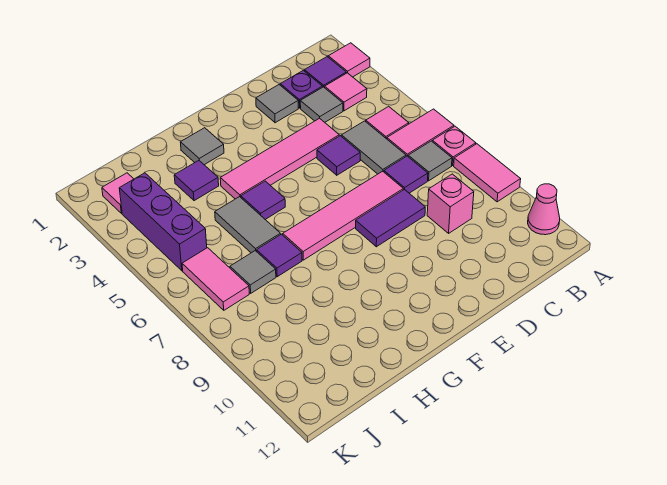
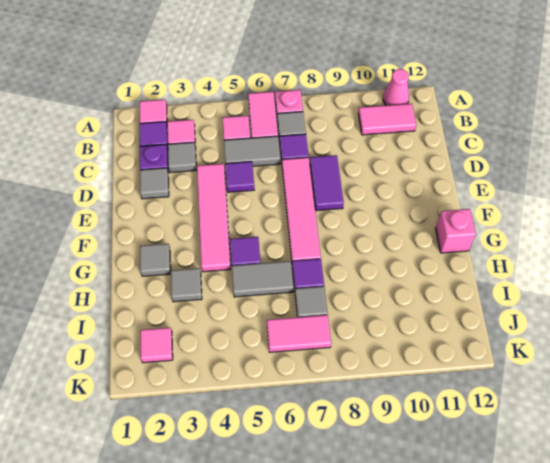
pink 1x2 tile [454,144,521,202] -> pink 1x2 tile moved to [358,104,416,135]
pink 1x1 brick [427,174,474,233] -> pink 1x1 brick moved to [436,209,476,253]
purple 1x1 tile [174,161,219,201] -> grey 1x1 tile [171,268,202,302]
purple 1x3 brick [119,173,207,271] -> none

